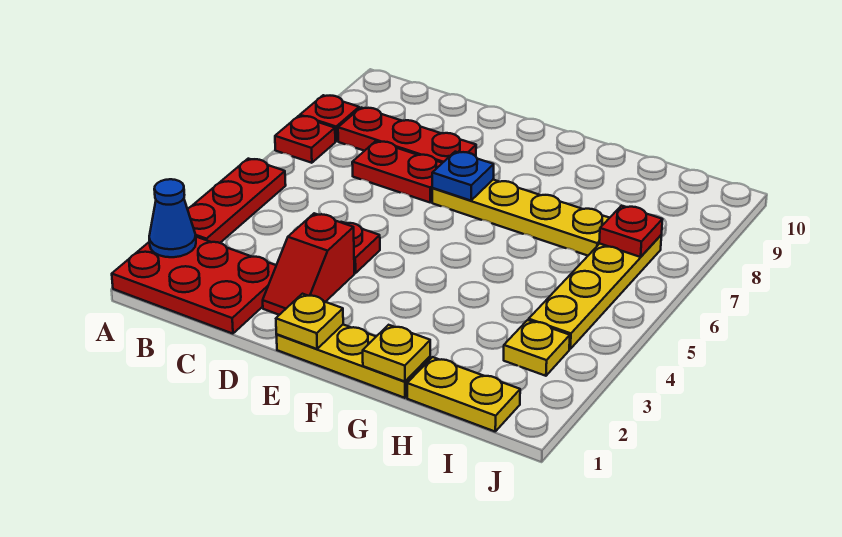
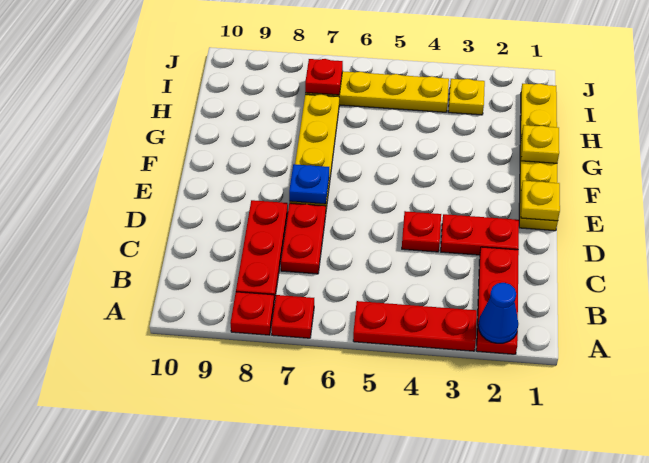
red 2x3 plate [112,237,276,334] -> red 1x3 plate [476,247,519,354]
red 1x2 slope [263,213,354,315] -> red 1x2 plate [441,214,519,255]

